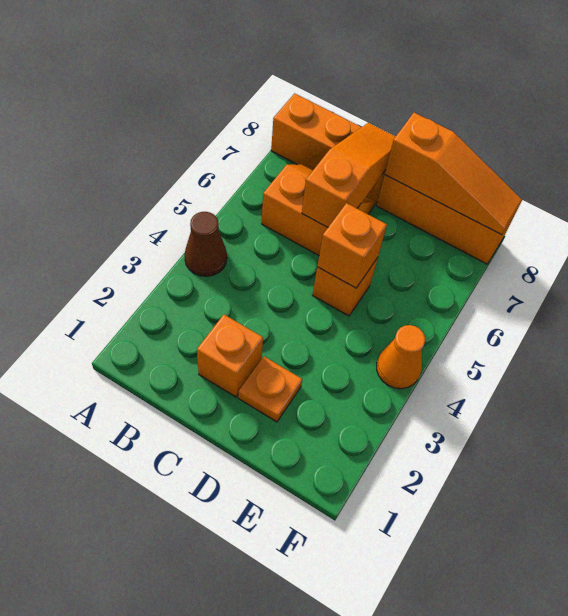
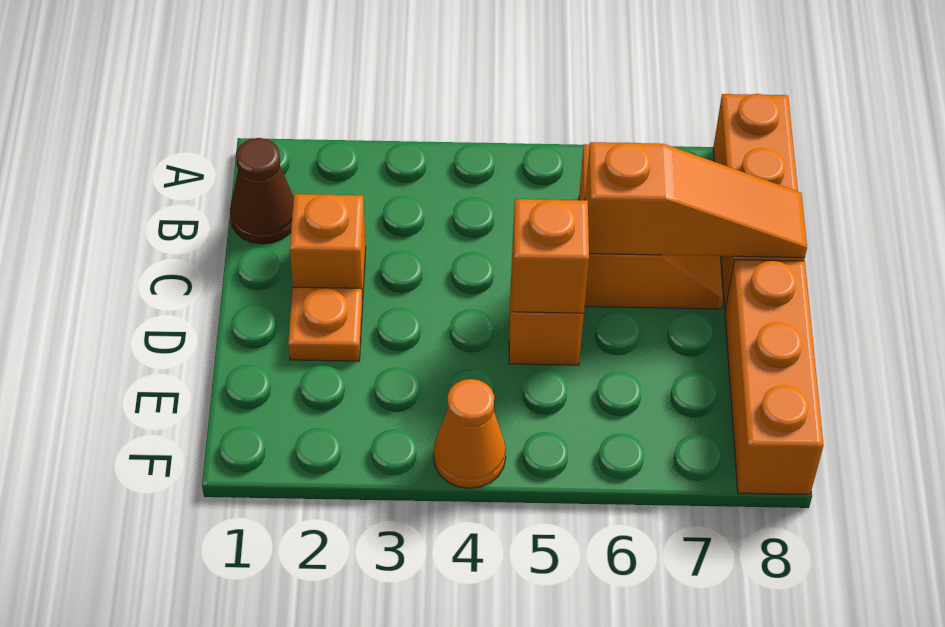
brown 1x1 cone [185,212,227,276] -> brown 1x1 cone moved to [230,138,294,244]
orange 1x3 slope [385,113,522,235] -> none

